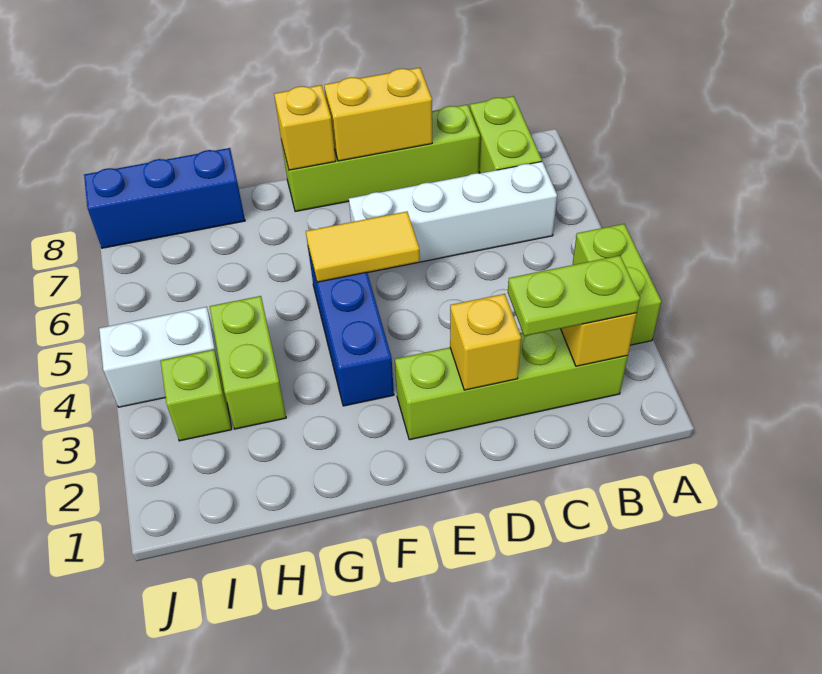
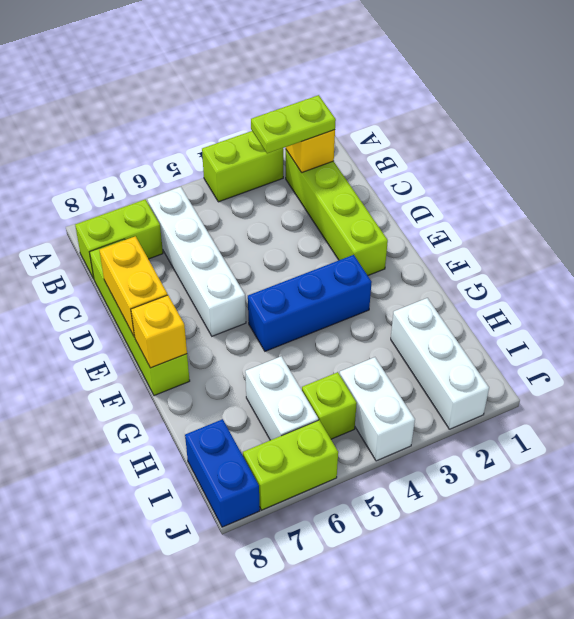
lime 1x2 plate [508,256,640,336] -> lime 1x2 plate turned to [251,95,336,154]
yellow 1x1 brick [450,294,521,390] -> none
yellow 1x2 tile [306,212,420,282] -> none
none -> white 1x3 brick [391,298,489,429]
lime 1x2 brick [210,296,286,429] -> lime 1x2 brick moved to [243,420,338,510]
none -> white 1x2 brick [245,356,318,440]
blue 1x3 brick [84,148,245,248] -> blue 1x2 brick [185,419,260,527]
lime 1x1 brick [161,350,232,441] -> lime 1x1 brick moved to [302,372,357,439]

